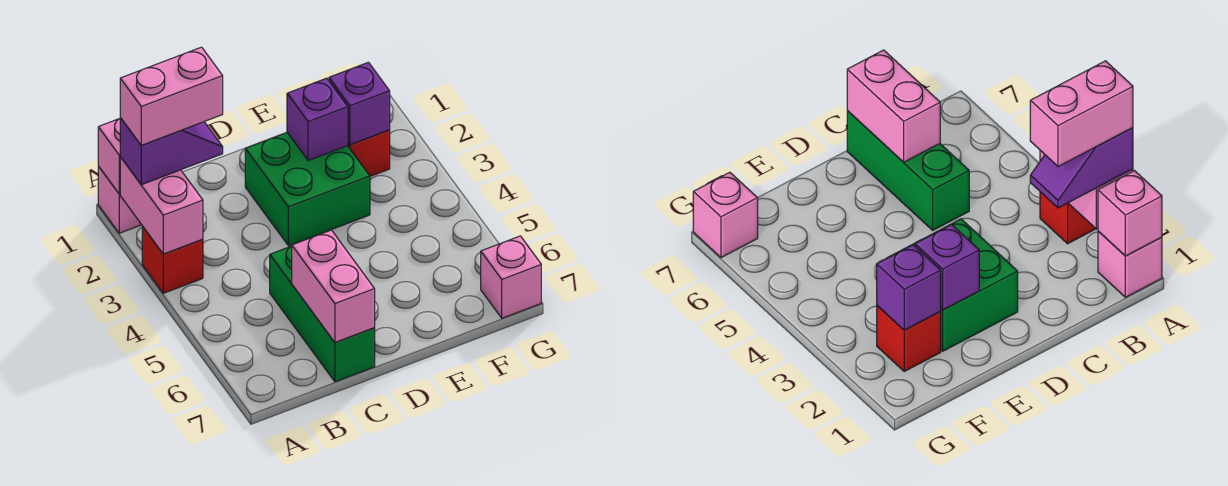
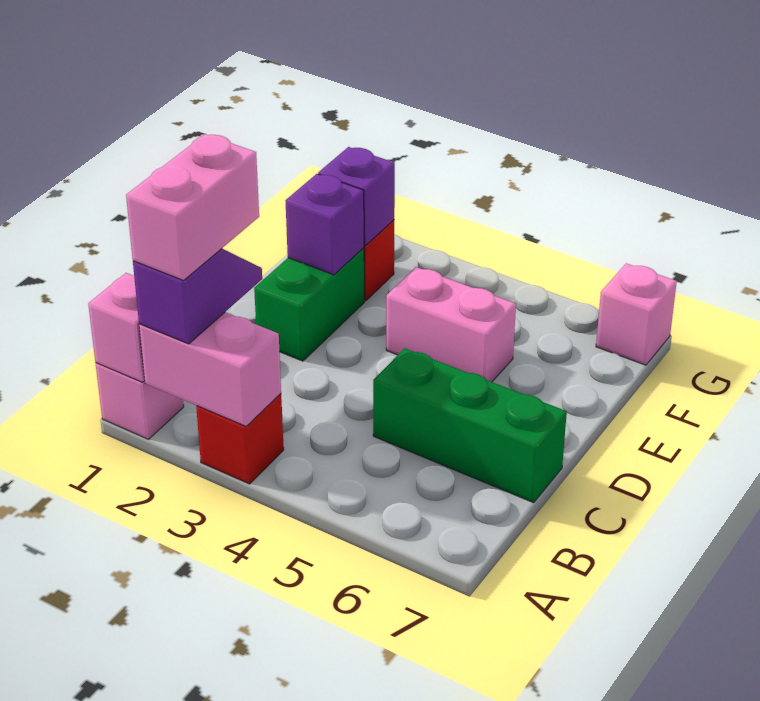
pink 1x2 brick [292,230,375,343] -> pink 1x2 brick moved to [386,267,516,382]
green 2x2 brick [245,133,370,246] -> green 1x2 brick [254,248,364,361]

